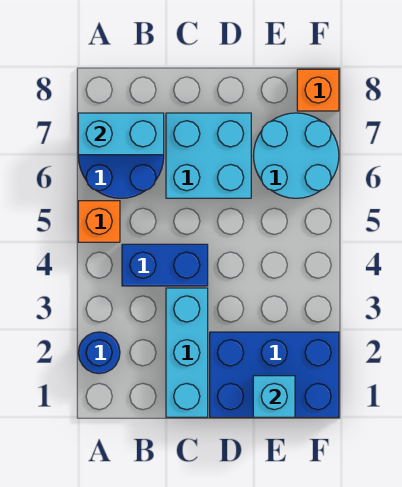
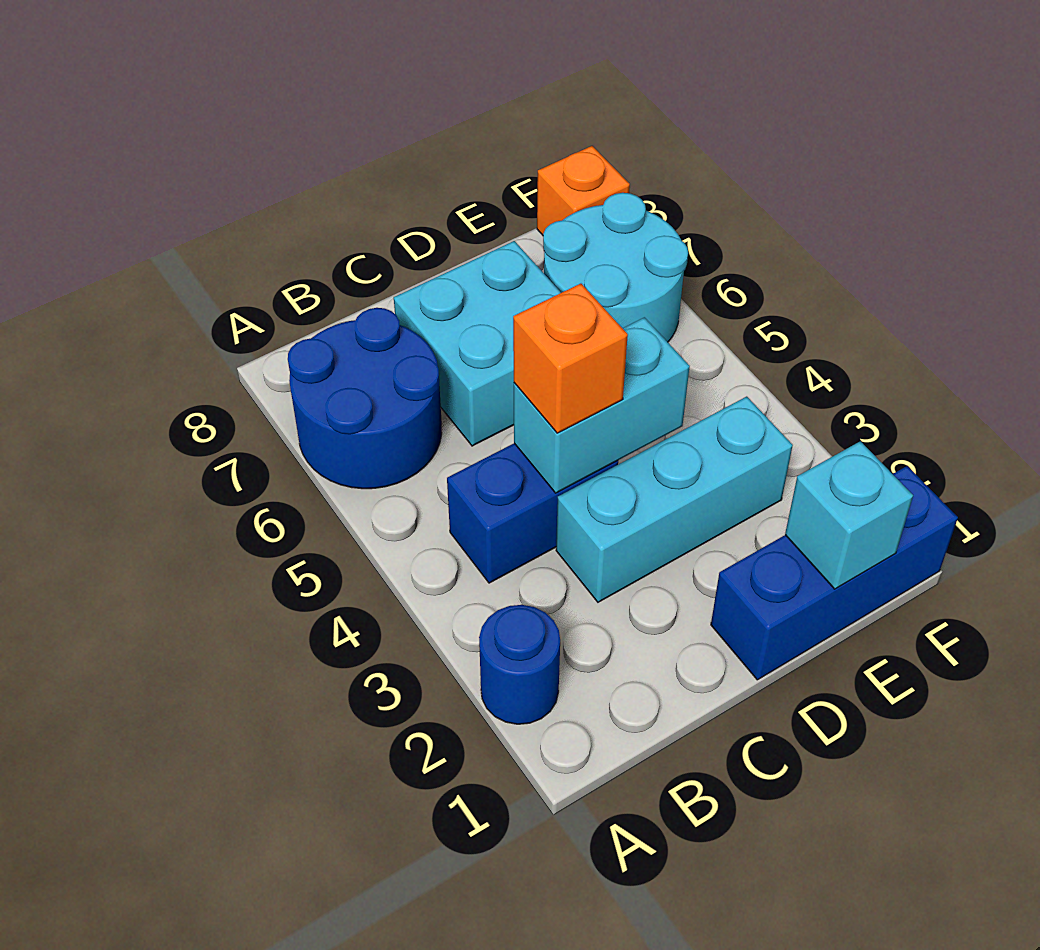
orange 1x1 brick [78,201,120,242] -> orange 1x1 brick moved to [513,284,628,433]
cyan 1x2 brick [78,113,164,155] -> cyan 1x2 brick moved to [514,317,690,493]
cyan 1x3 brick [166,288,208,417] -> cyan 1x3 brick turned to [556,397,793,602]
blue 2x3 brick [210,332,339,417] -> blue 1x3 brick [711,466,958,680]

